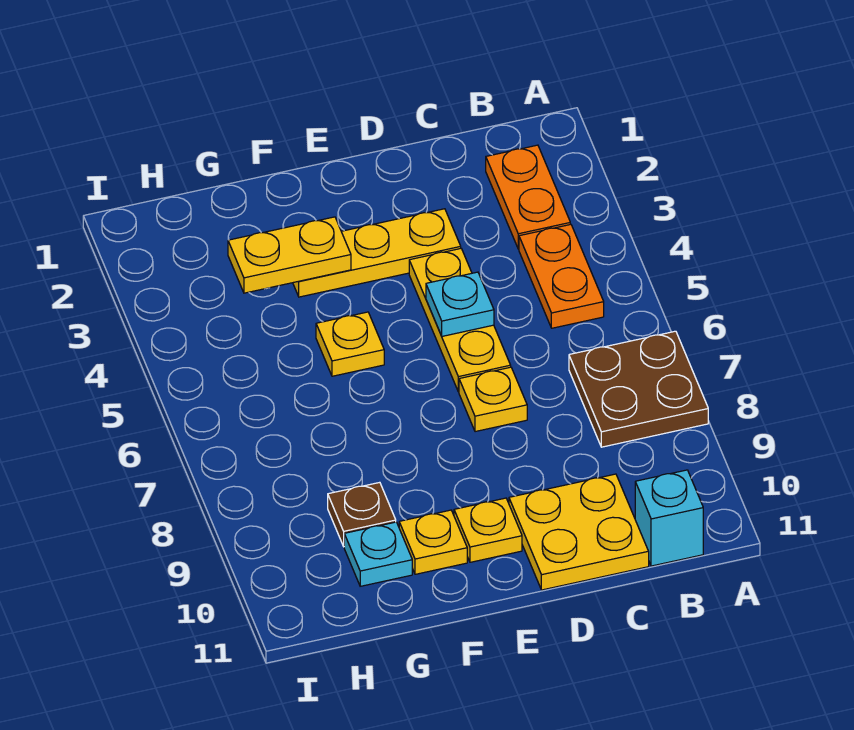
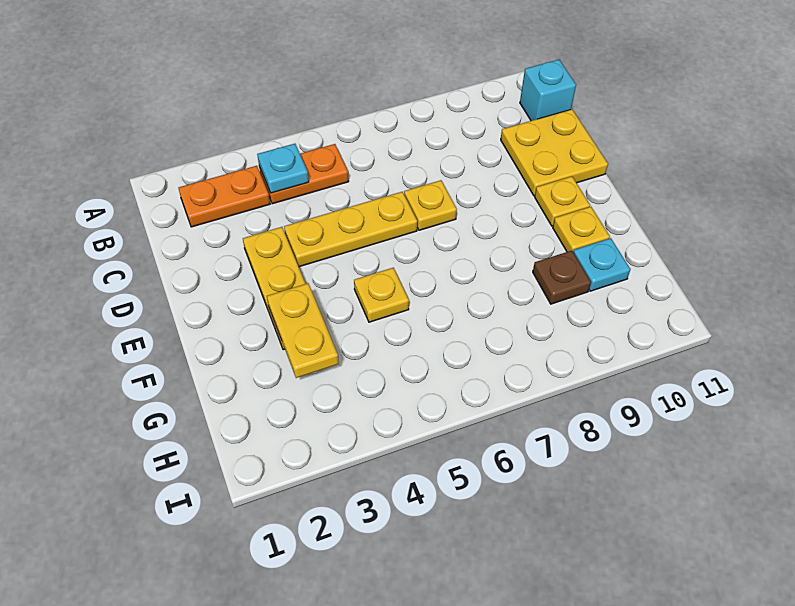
brown 2x2 plate [569,331,708,447] -> none
cyan 1x1 plate [426,272,494,336] -> cyan 1x1 plate moved to [257,144,309,193]

